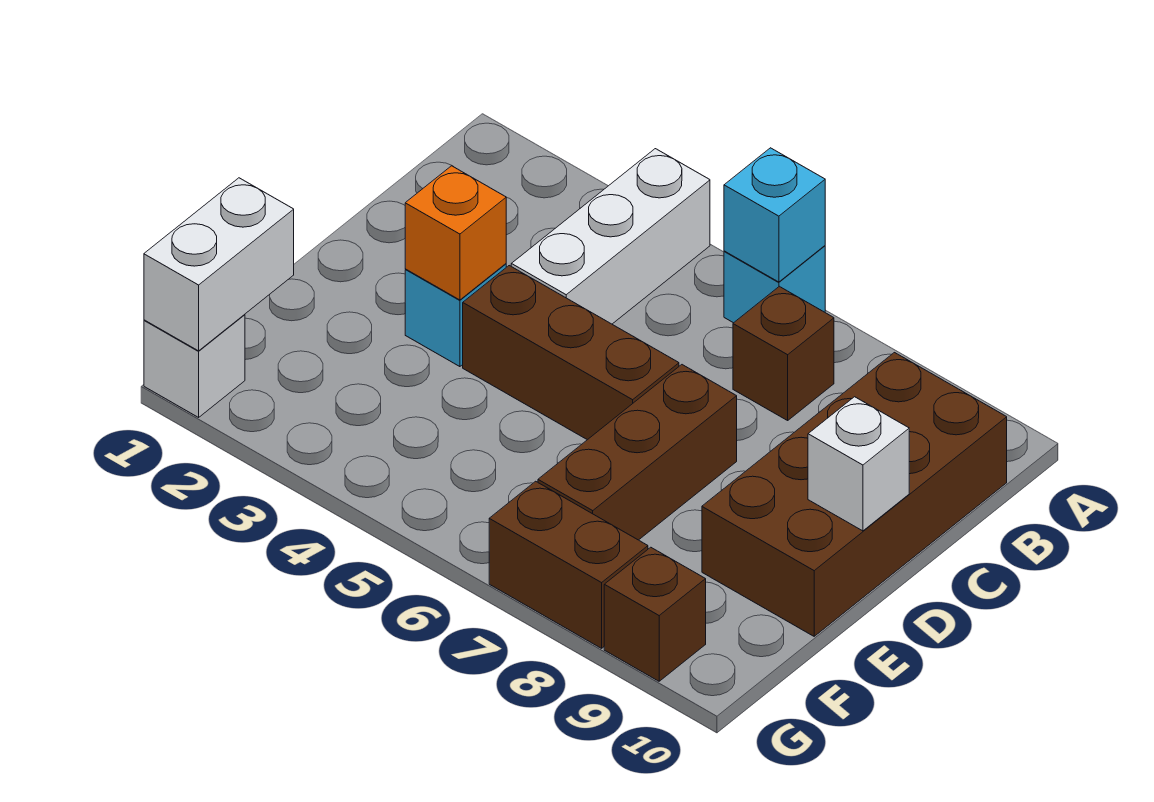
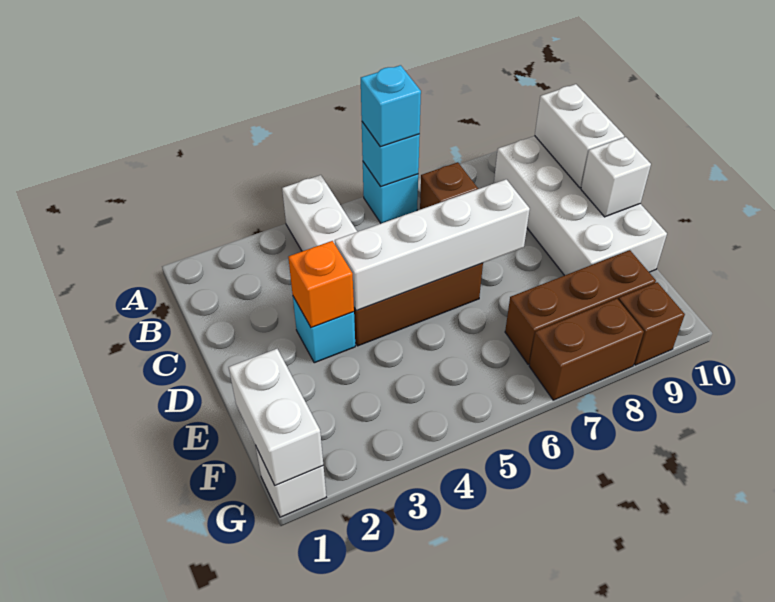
none -> cyan 1x1 brick [361,65,421,147]
brown 2x4 brick [702,353,1007,636] -> white 2x4 brick [494,136,667,275]
none -> white 1x2 brick [535,84,624,188]
none -> white 1x4 brick [335,179,530,311]
brown 1x3 brick [538,365,737,540] -> brown 1x3 brick turned to [505,250,656,364]

